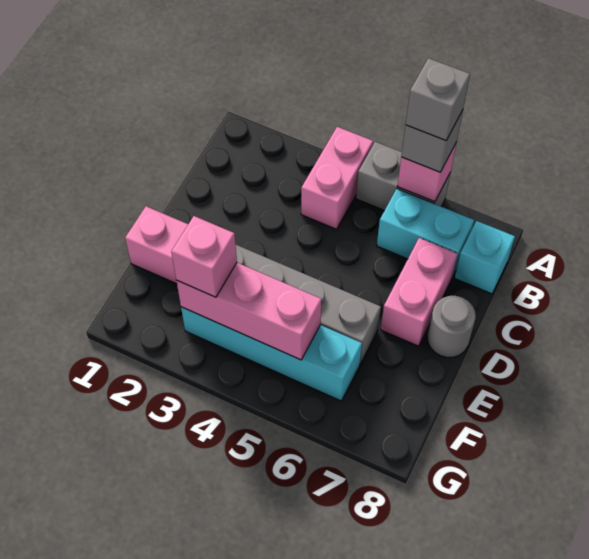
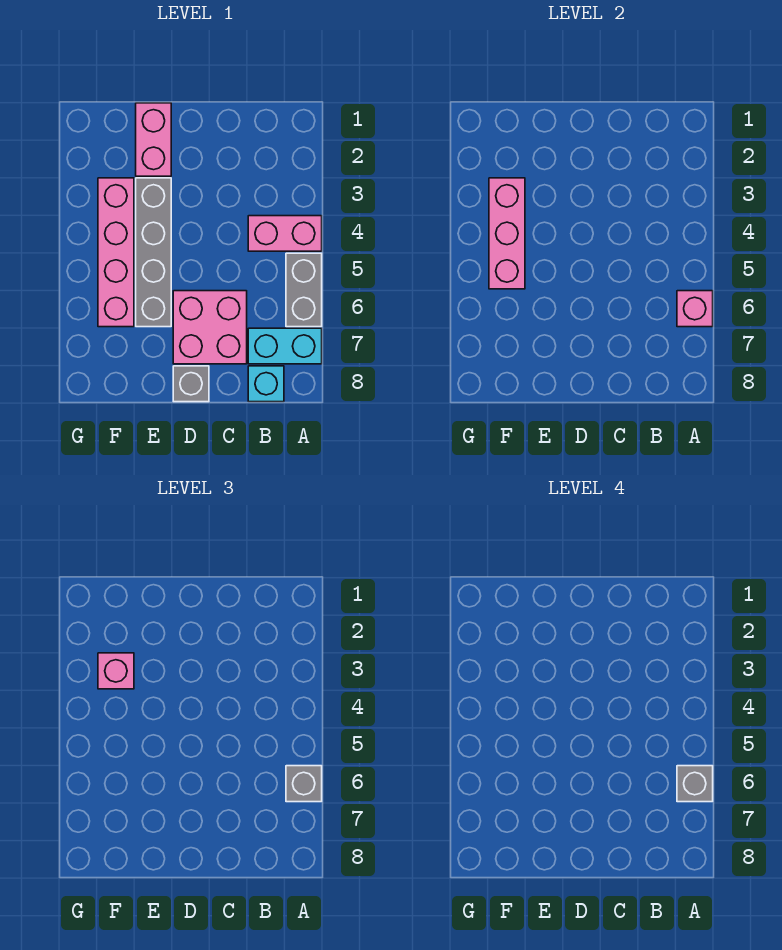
cyan 1x2 brick [377,189,474,277] -> cyan 1x2 brick turned to [248,328,322,364]
pink 1x2 brick [381,238,457,346] -> pink 2x2 brick [173,291,247,364]
grey 1x1 round brick [427,296,476,357] -> grey 1x1 brick [173,366,209,402]
cyan 1x4 brick [181,307,362,401] -> pink 1x4 brick [98,178,134,327]

